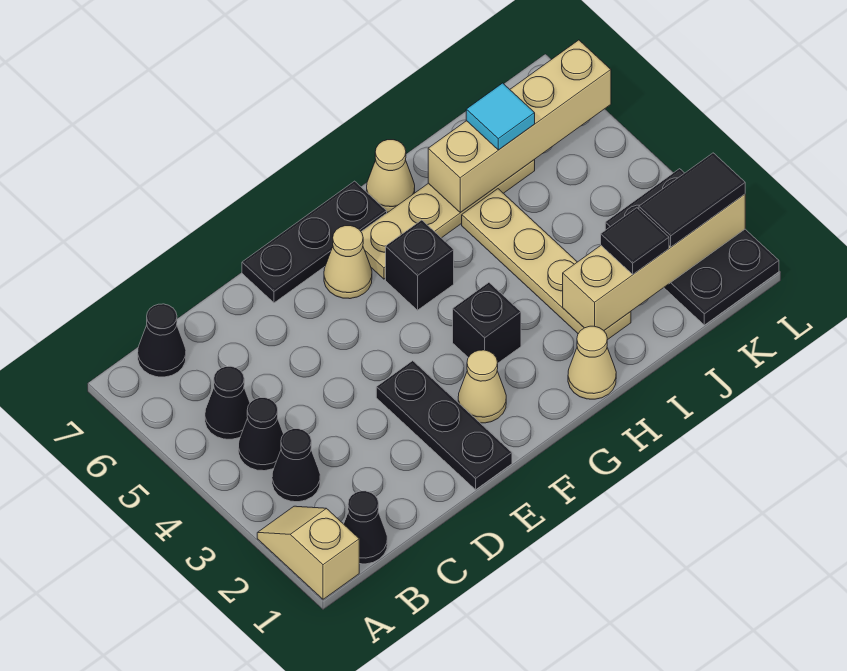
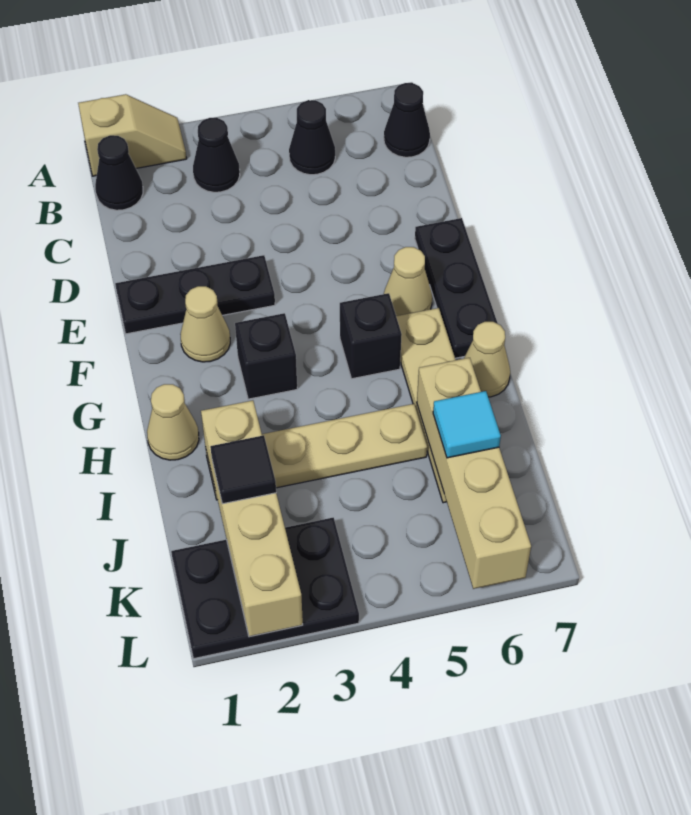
black 1x1 cone [238,398,283,471] -> none
black 1x2 tile [639,153,745,247] -> none

